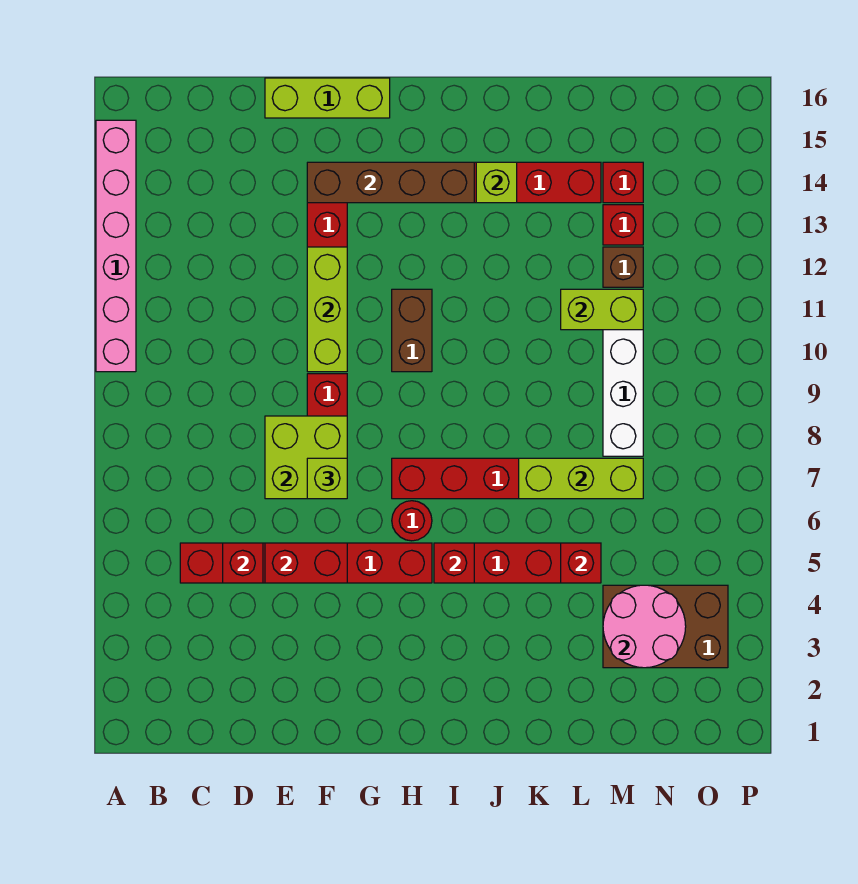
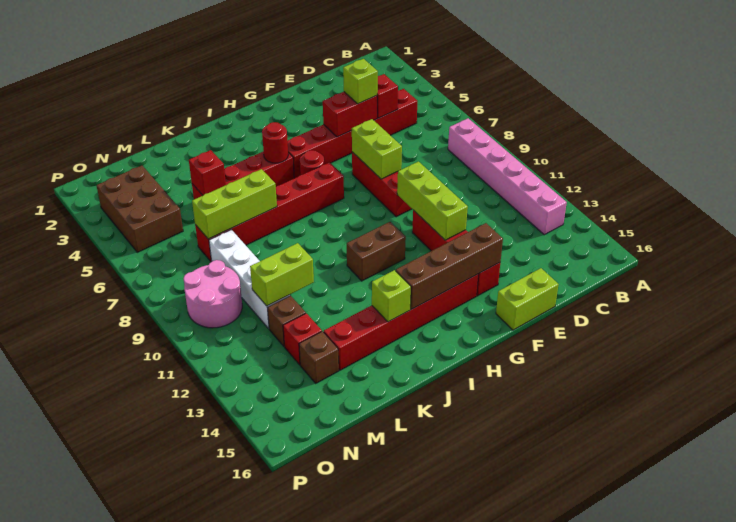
pink 1x6 brick [96,120,136,372] -> pink 1x6 brick moved to [448,118,567,235]
lime 2x2 brick [265,416,347,499] -> lime 1x2 brick [351,119,402,179]
lime 1x3 brick [265,78,390,118] -> lime 1x2 brick [496,268,559,330]
lime 1x1 brick [307,458,347,499] -> lime 1x1 brick moved to [343,59,378,104]
brown 1x2 brick [392,289,432,372] -> brown 1x2 brick turned to [347,222,406,281]
red 1x1 brick [434,543,474,583] -> red 1x1 round brick [262,122,288,163]
brown 2x3 brick [603,585,728,668] -> brown 2x3 brick turned to [96,165,183,252]
pink 2x2 round brick [603,585,686,668] -> pink 2x2 round brick moved to [183,260,242,328]
red 1x1 brick [603,162,643,203] -> brown 1x1 brick [299,331,339,383]

